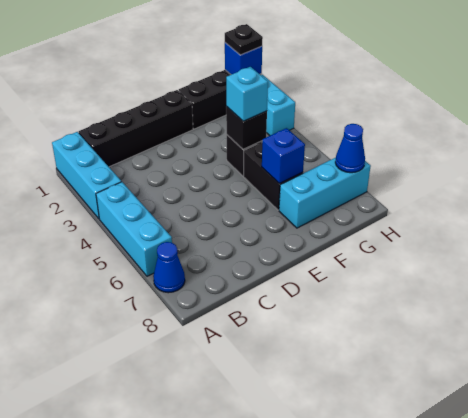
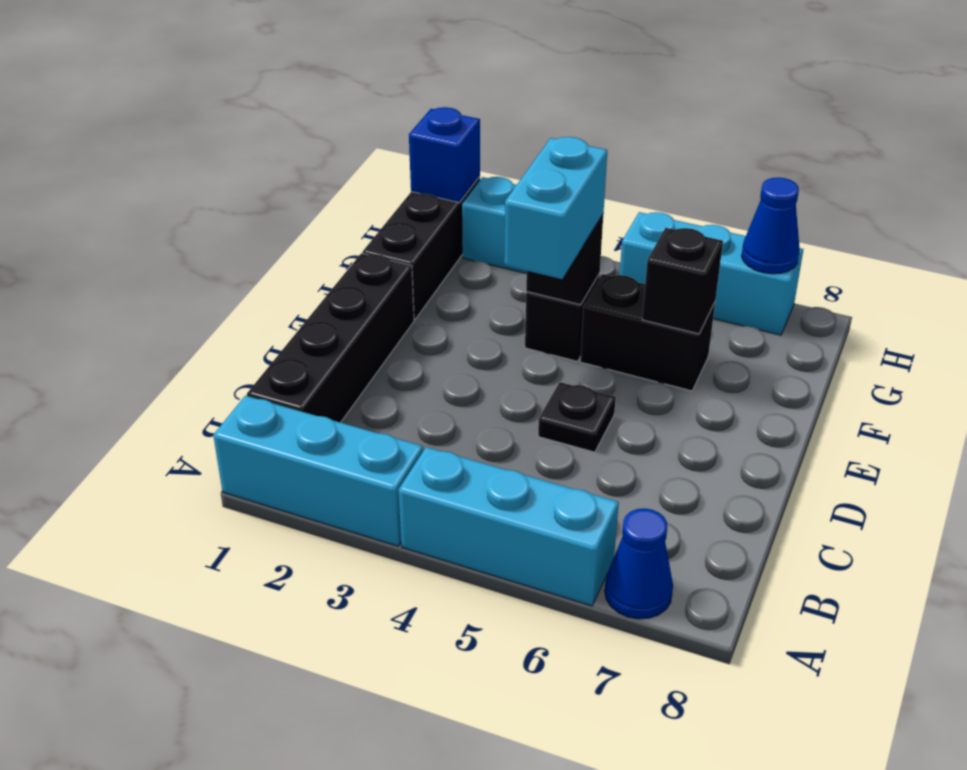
cyan 1x1 brick [226,67,268,121] -> cyan 1x2 brick [504,137,607,279]
blue 1x1 brick [262,128,305,184] -> black 1x1 brick [642,228,723,334]
cyan 1x3 brick [279,158,371,228] -> cyan 1x3 brick turned to [620,212,803,335]
black 1x1 plate [225,24,263,55] -> black 1x1 plate moved to [538,382,616,452]

